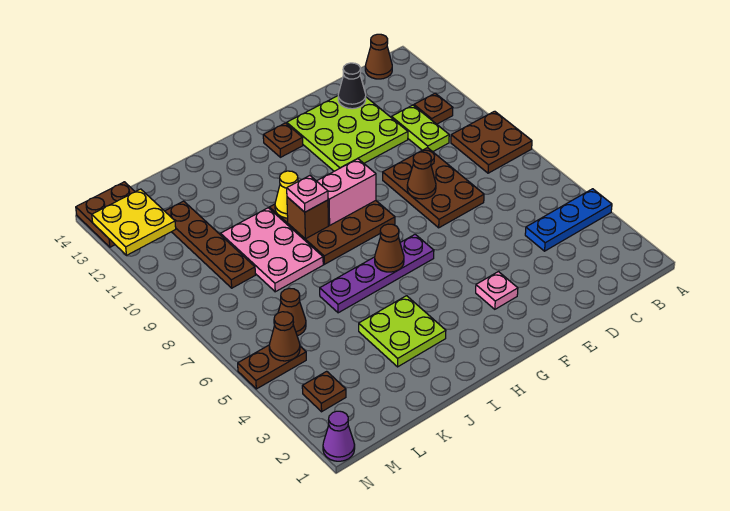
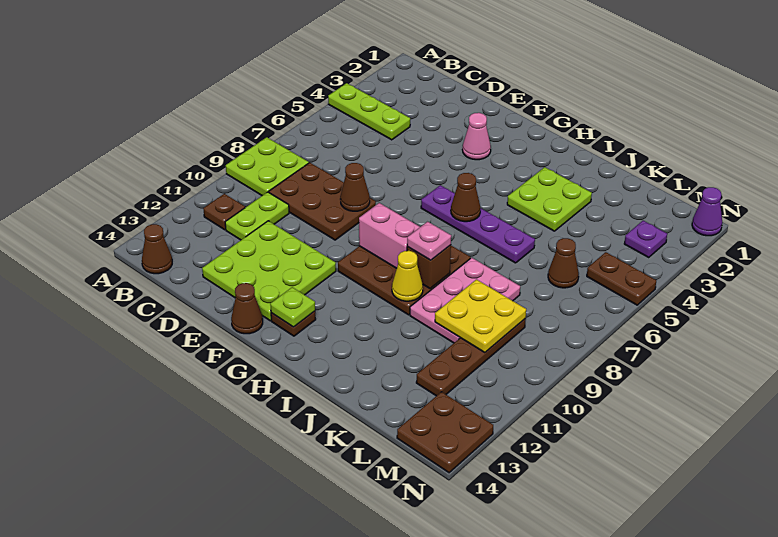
blue 1x3 plate [525,189,612,251] -> lime 1x3 plate [328,83,410,140]
brown 2x2 plate [451,111,532,173] -> lime 2x2 plate [226,137,309,196]
brown 2x3 plate [383,148,484,228] -> brown 2x3 plate turned to [269,163,376,240]
black 1x1 cone [338,63,366,109] -> none
pink 1x1 plate [476,272,518,309] -> pink 1x1 cone [462,113,491,160]
none -> lime 1x1 plate [270,287,315,327]
brown 1x1 plate [302,371,346,412] -> purple 1x1 plate [624,221,667,257]
brown 1x1 cone [269,312,300,361] -> brown 1x1 cone moved to [231,283,263,334]
yellow 2x2 plate [92,189,176,255] -> yellow 2x2 plate moved to [435,280,526,353]

